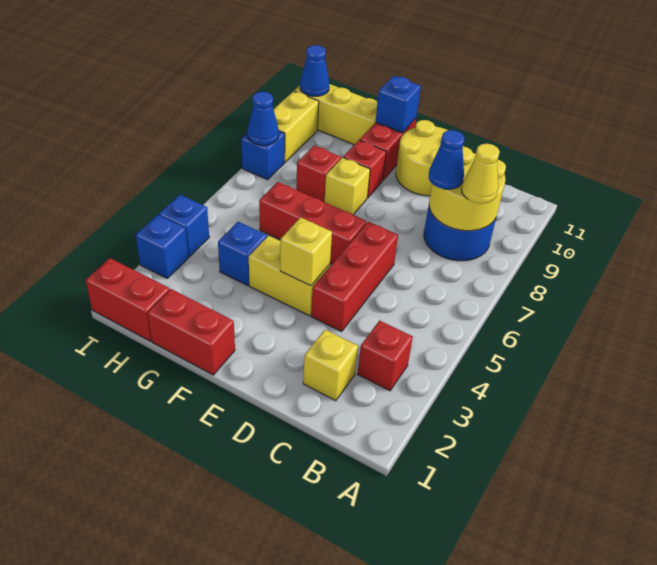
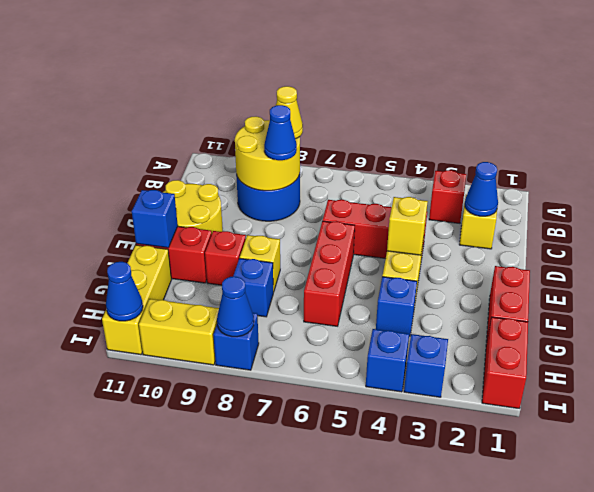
none -> blue 1x1 cone [465,162,498,216]
red 1x1 brick [296,146,341,202] -> blue 1x1 brick [233,258,273,317]

